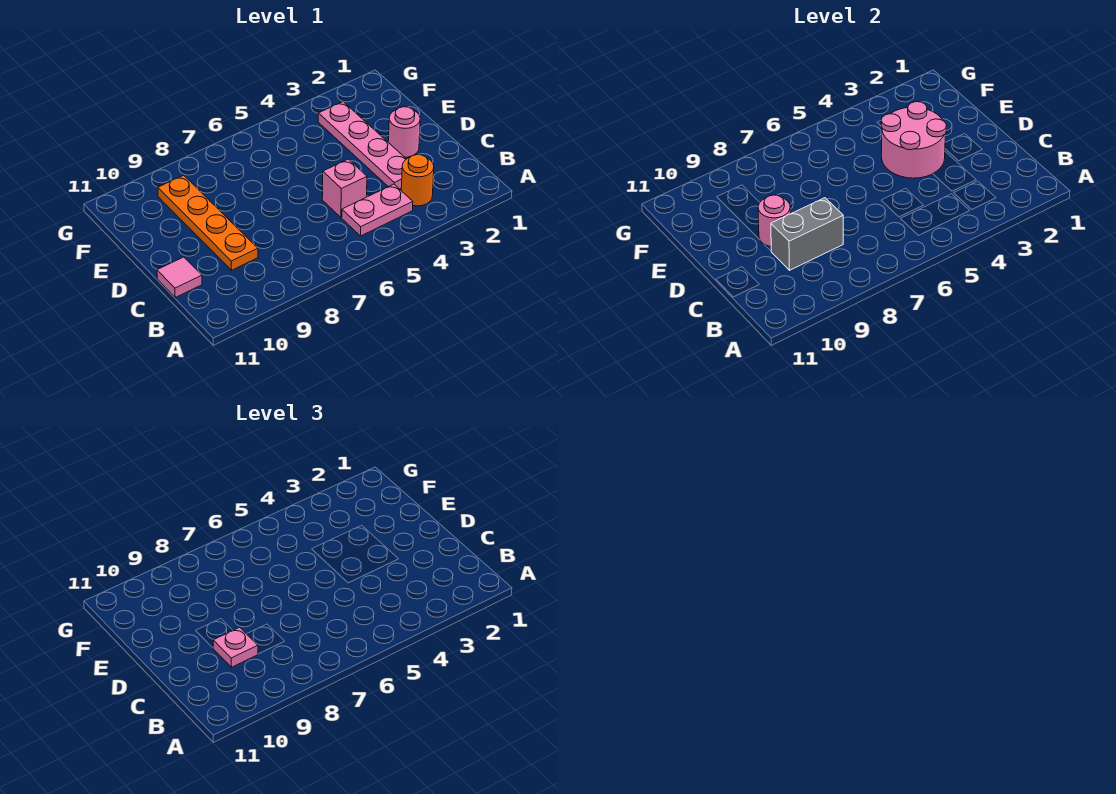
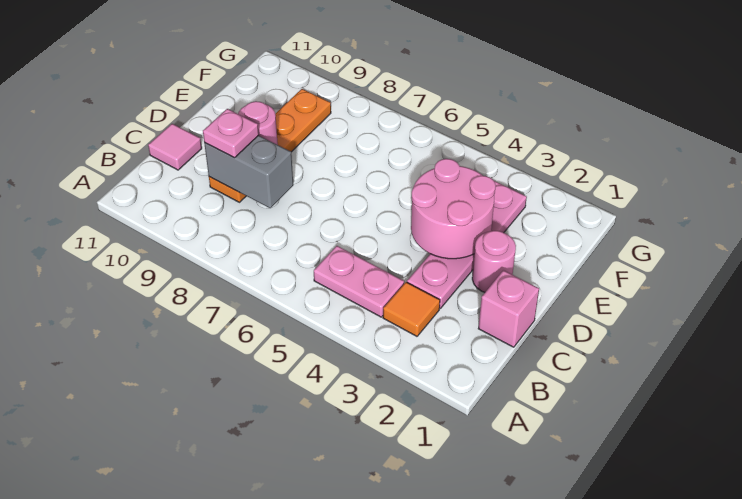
orange 1x1 round brick [401,155,434,206] -> orange 1x1 tile [383,282,440,336]
pink 1x1 brick [322,159,367,217] -> pink 1x1 brick moved to [478,270,539,347]

